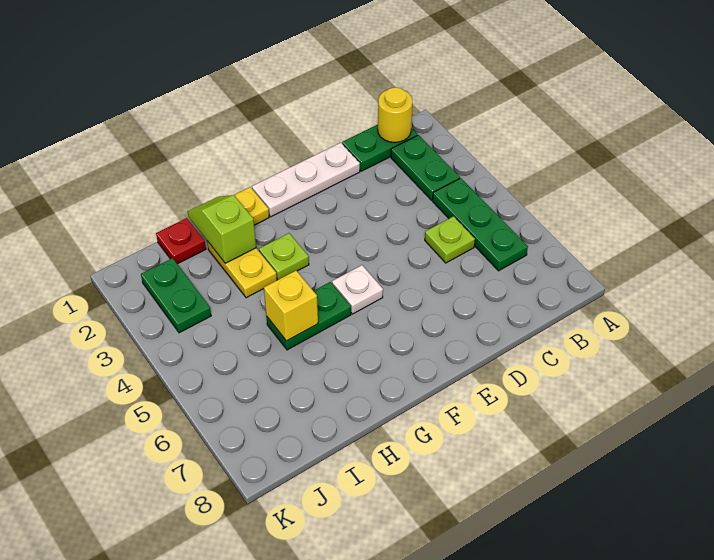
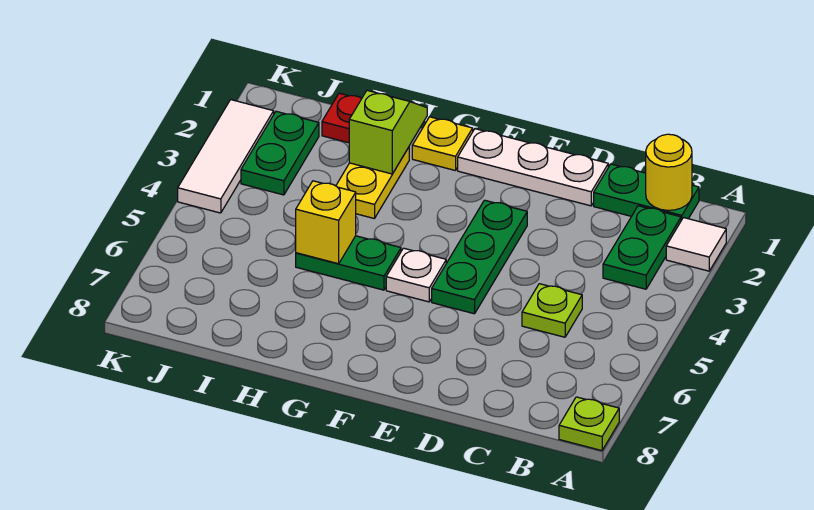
none -> white 1x1 tile [666,218,726,271]
green 1x3 plate [433,178,528,271] -> green 1x3 plate moved to [432,200,527,314]
lime 1x1 plate [259,233,309,280] -> lime 1x1 plate moved to [559,397,619,451]
none -> white 1x3 tile [178,100,274,213]

